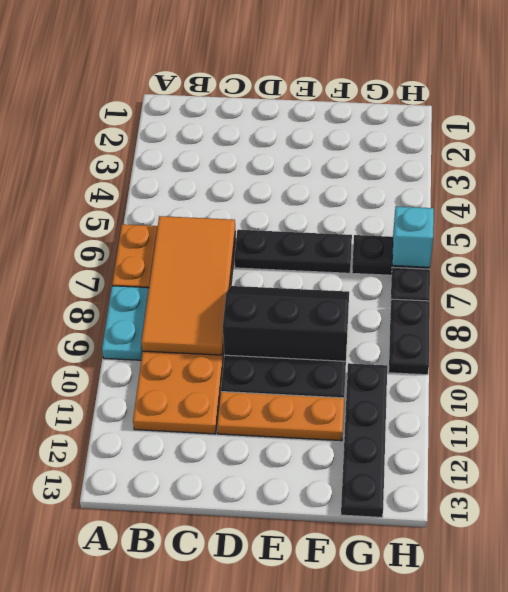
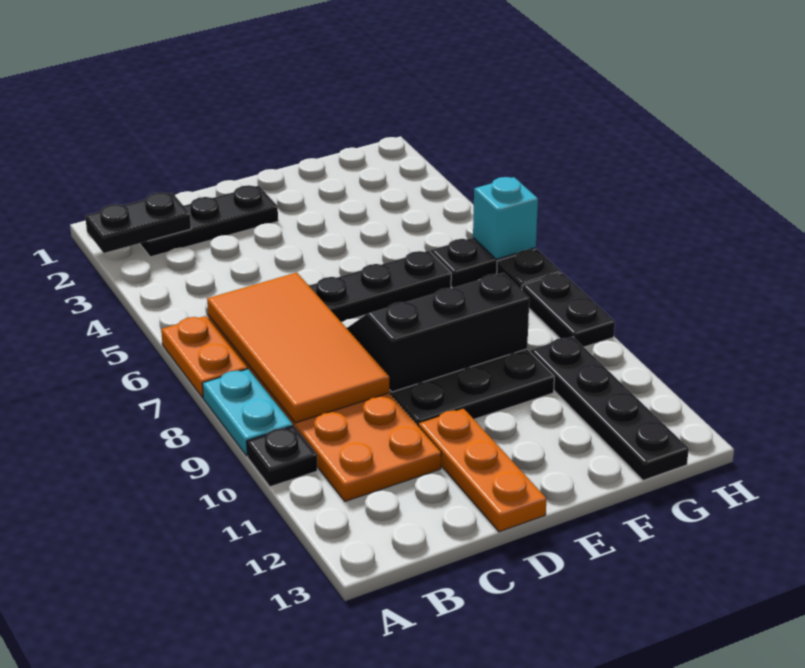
none -> black 1x2 plate [85,192,191,253]
none -> black 1x1 plate [247,426,317,487]
none -> black 1x3 plate [139,185,278,257]
orange 1x3 plate [217,392,344,441] -> orange 1x3 plate turned to [418,408,547,532]

